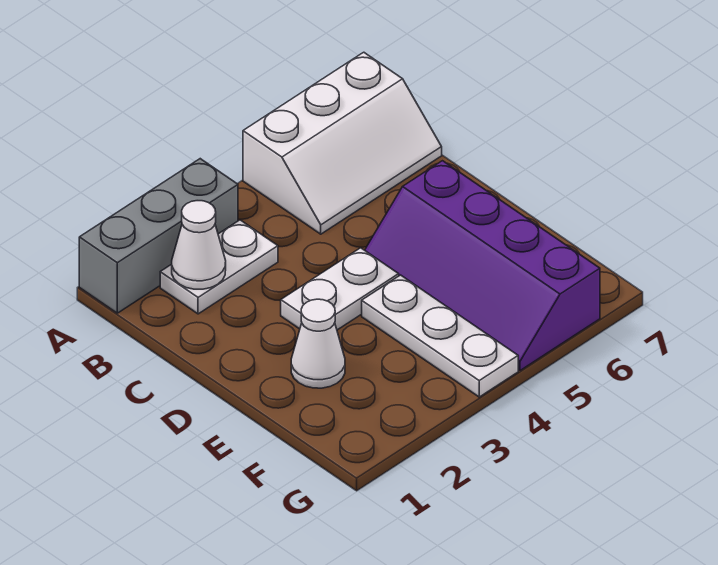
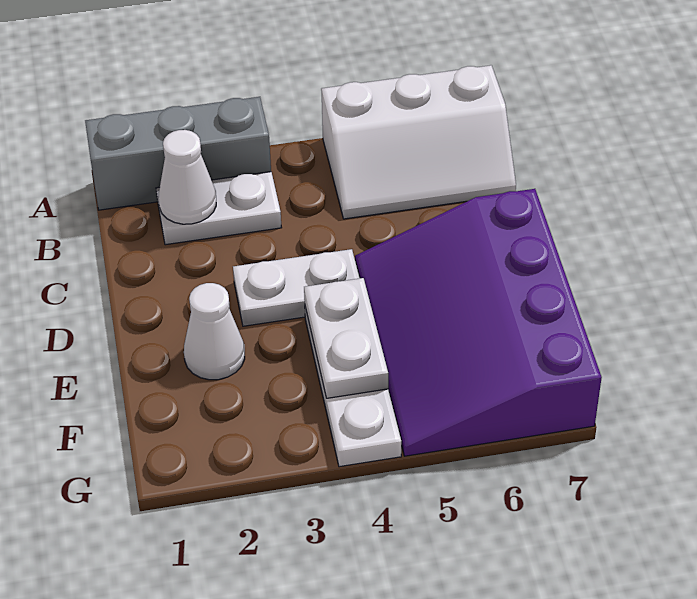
purple 2x4 slope [365,161,600,370] -> purple 3x4 slope [355,189,602,456]
none -> white 1x2 plate [304,278,388,398]

